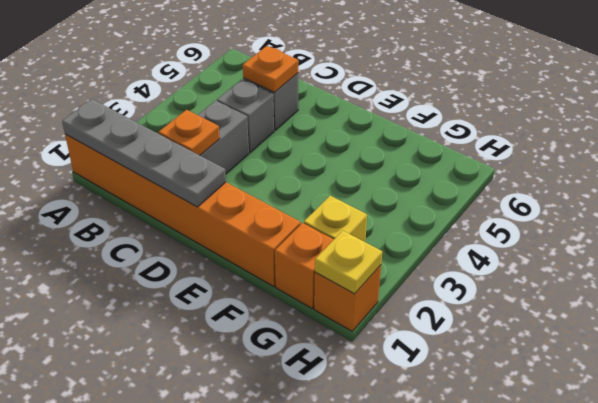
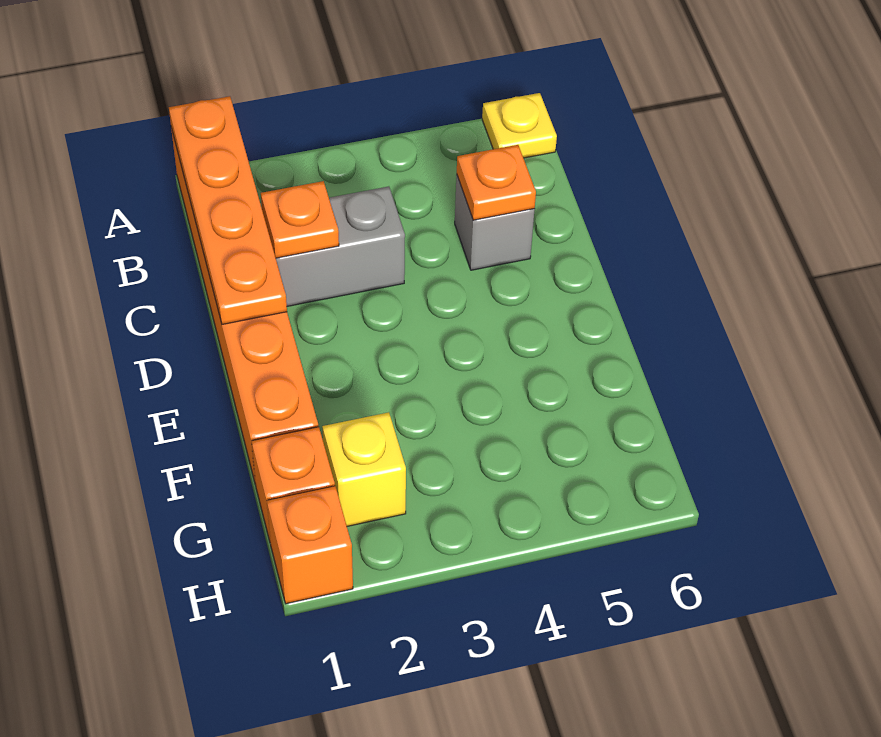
grey 1x4 plate [62,99,226,207] -> orange 1x4 plate [169,96,287,324]
grey 1x1 brick [217,79,274,152] -> none
yellow 1x1 plate [315,231,382,294] -> yellow 1x1 plate moved to [482,93,557,158]

